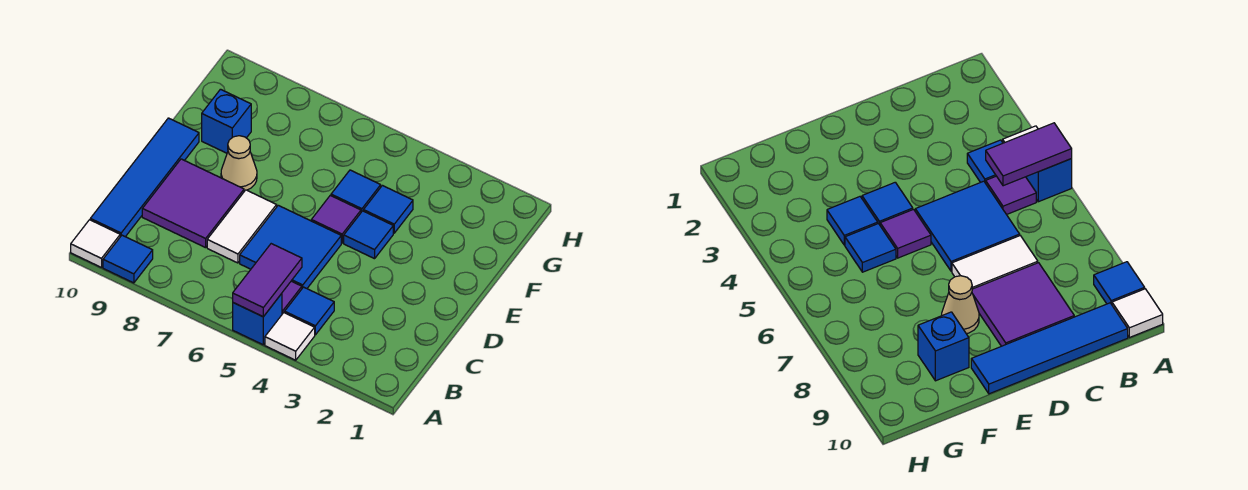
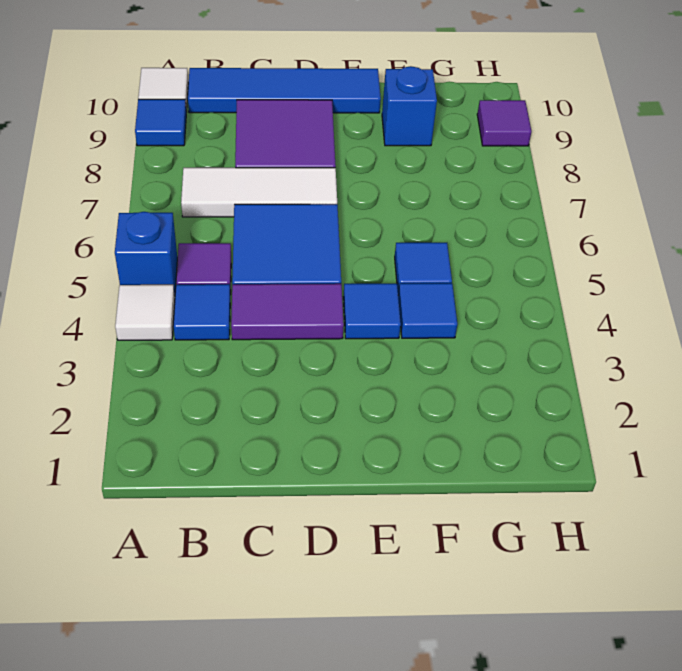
purple 1x2 tile [233,244,302,317] -> purple 1x2 tile moved to [231,284,344,340]
white 1x2 tile [207,190,277,263] -> white 1x3 tile [181,168,337,217]
purple 1x1 tile [311,195,361,243] -> purple 1x1 tile moved to [477,100,532,146]
tan 1x1 cone [221,136,257,191] -> none

